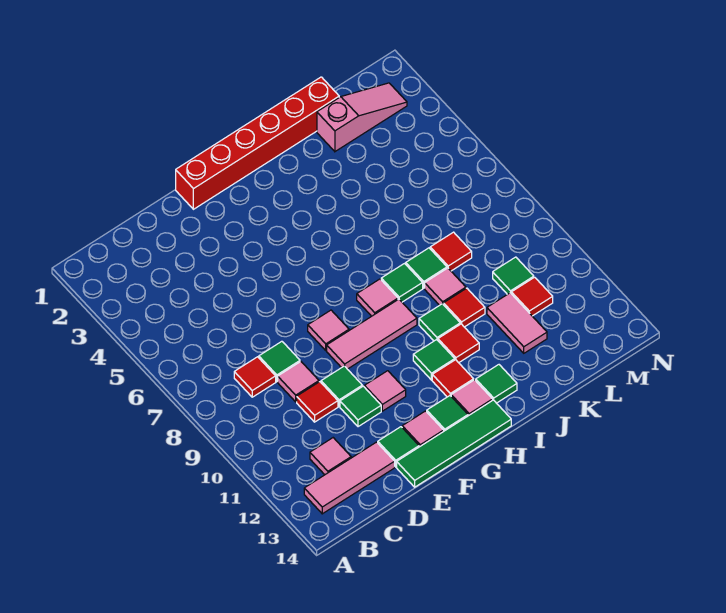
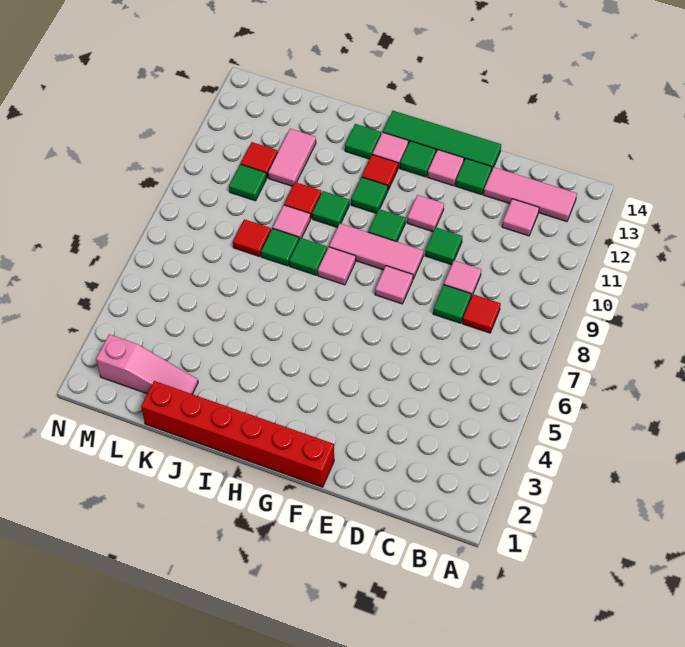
red 1x1 tile [297,382,338,422] -> none
green 1x1 tile [340,386,381,427] -> green 1x1 tile moved to [368,209,406,242]
red 1x1 tile [438,324,479,363] -> none
pink 1x3 slope [317,83,407,151] -> pink 1x3 slope turned to [96,334,198,394]

